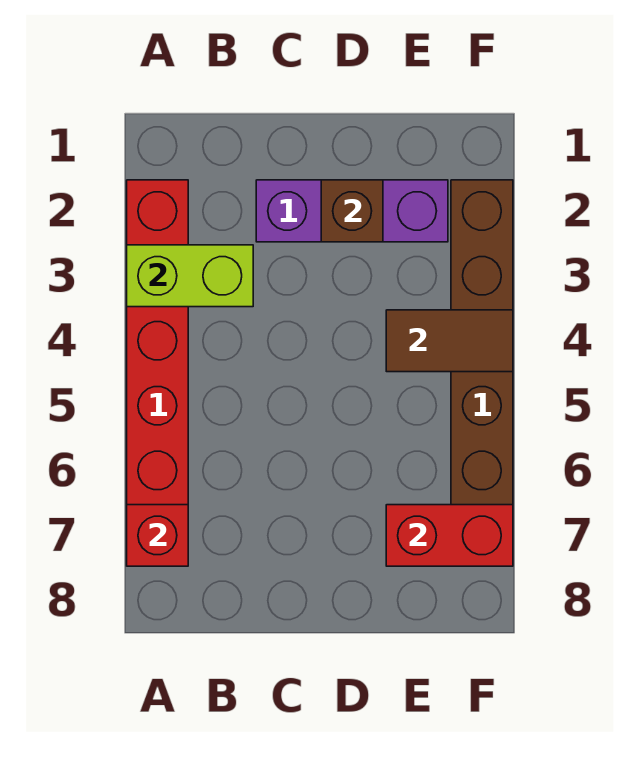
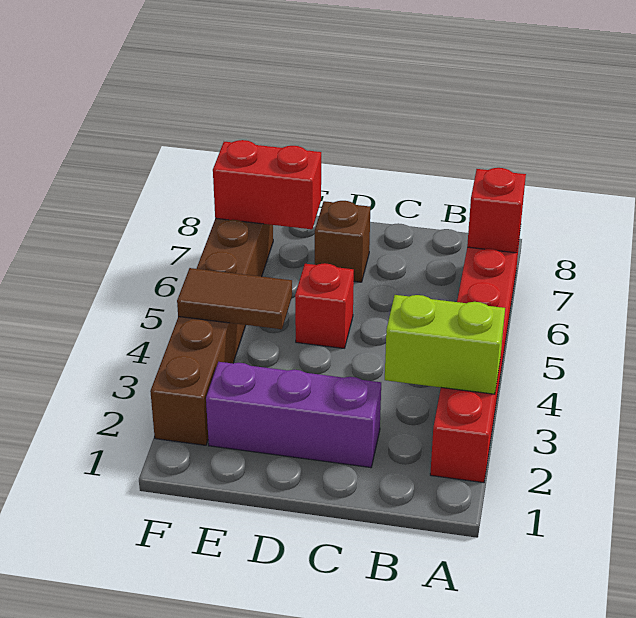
brown 1x1 brick [321,180,383,242] -> brown 1x1 brick moved to [315,201,370,282]
none -> red 1x1 brick [295,263,354,348]

